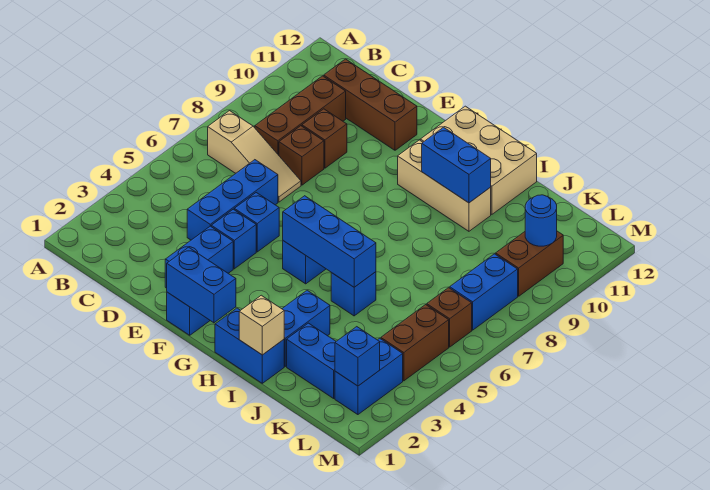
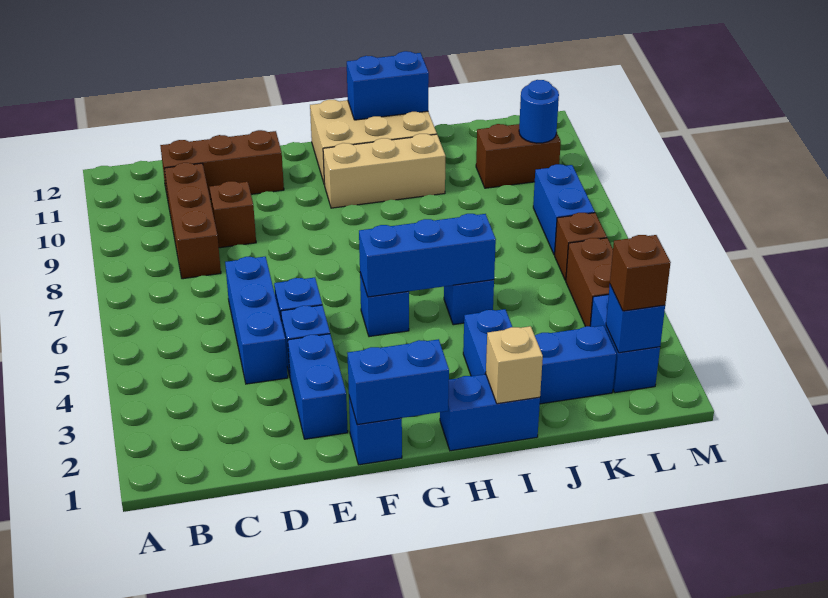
tan 1x3 slope [208,111,301,202] -> none
brown 1x1 brick [279,126,324,185] -> brown 1x1 brick moved to [610,235,671,311]
blue 1x2 brick [422,127,491,203] -> blue 1x2 brick moved to [347,51,429,120]
brown 1x2 brick [496,231,563,296] -> brown 1x2 brick turned to [476,124,561,188]

